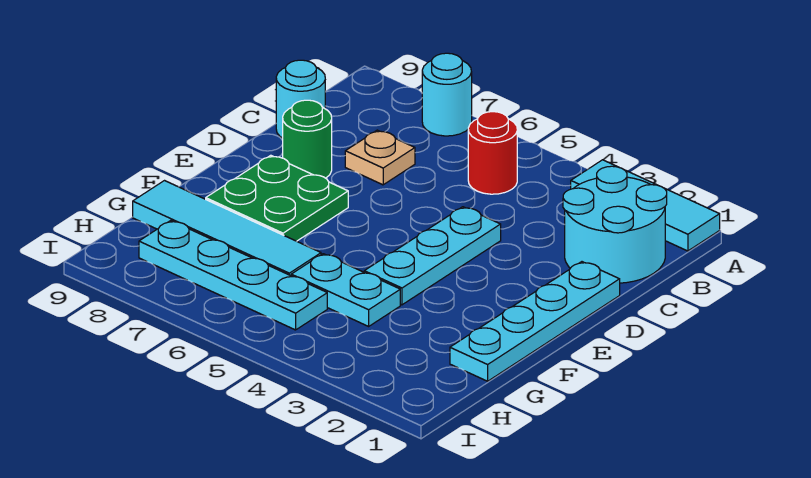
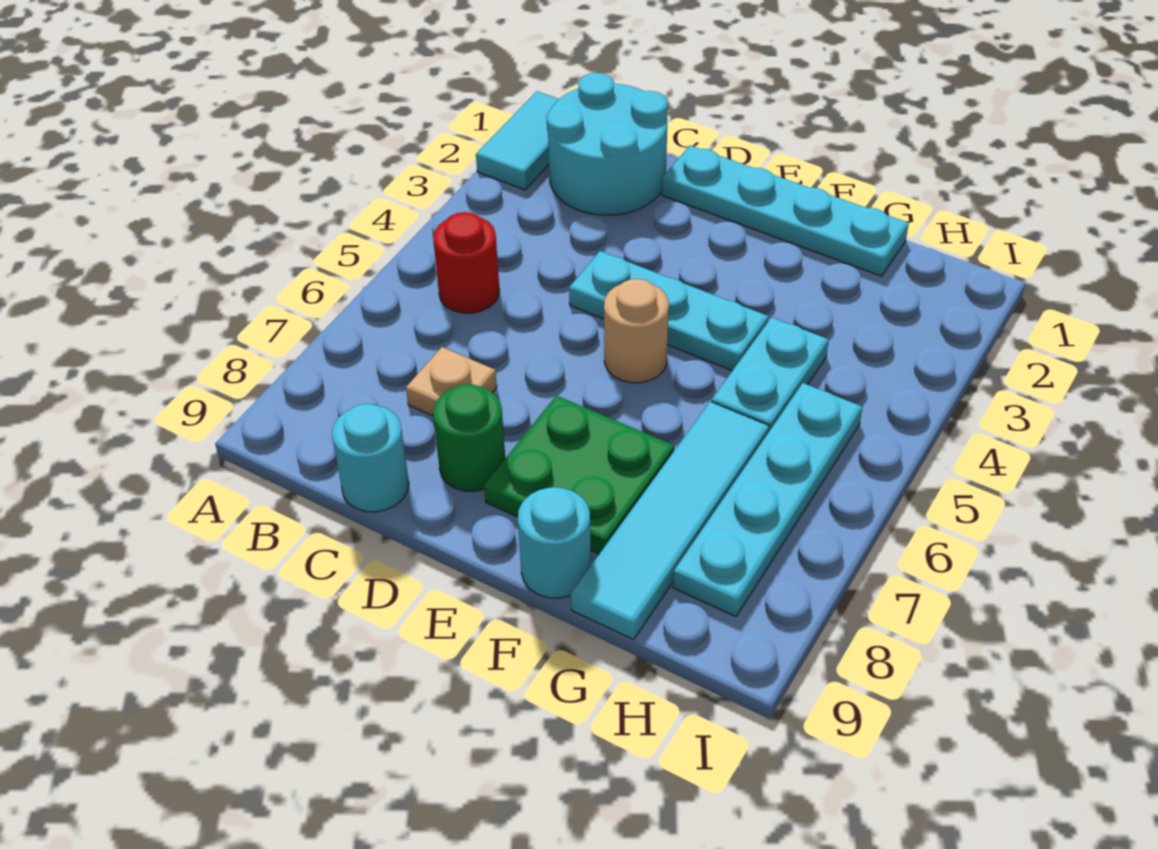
cyan 1x3 tile [571,160,720,251] -> cyan 1x2 tile [476,91,559,190]
cyan 1x1 round brick [422,53,472,136] -> cyan 1x1 round brick moved to [518,487,591,598]
none -> tan 1x1 round brick [604,279,669,383]

